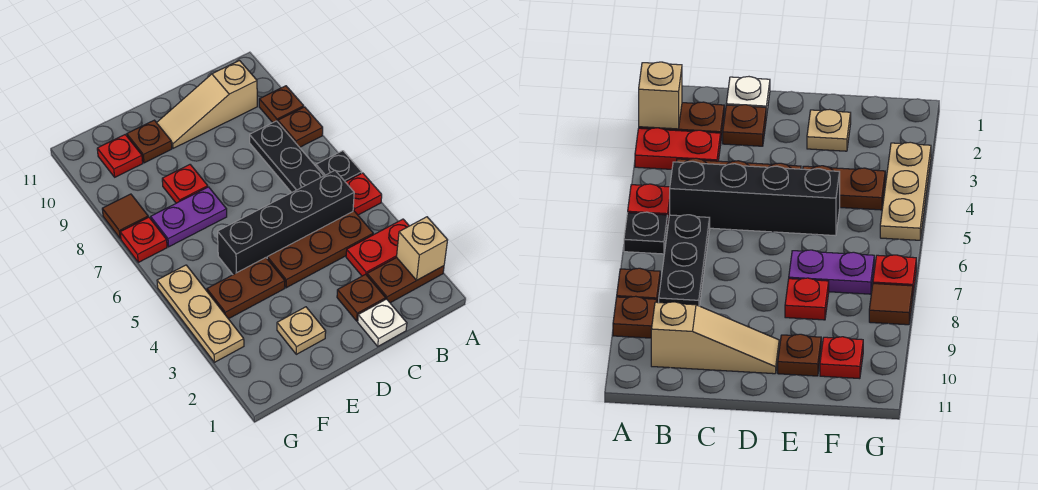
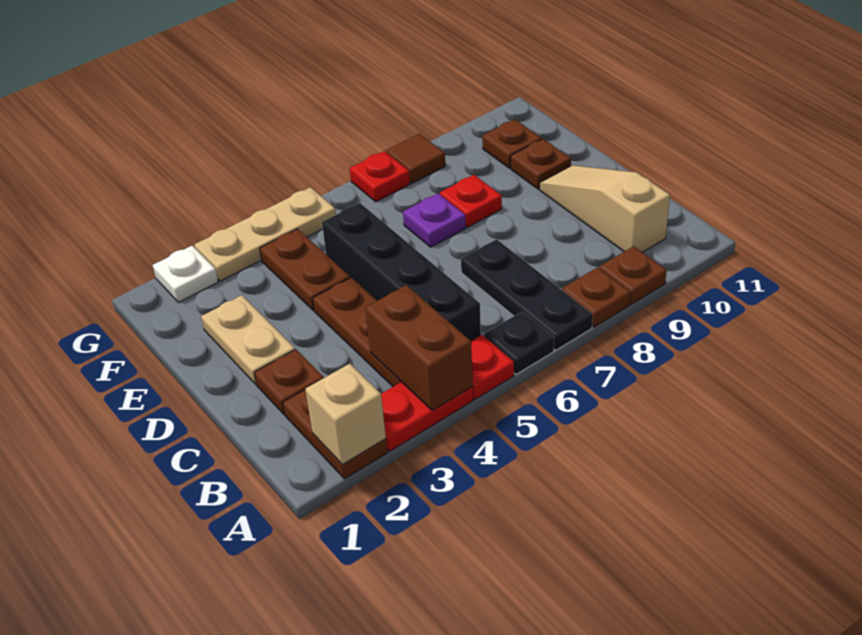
red 1x2 plate [346,219,409,276] -> red 1x2 plate turned to [381,382,473,451]
none -> brown 1x2 brick [365,285,473,410]
black 1x3 plate [250,121,324,193] -> black 1x3 plate turned to [461,239,593,350]
white 1x1 plate [358,299,407,346] -> white 1x1 plate moved to [153,246,218,302]
tan 1x1 plate [277,307,326,354] -> tan 1x2 plate [201,295,295,384]
purple 1x2 plate [151,187,227,247] -> purple 1x1 plate [403,193,466,247]
red 1x1 plate [97,135,143,177] -> brown 1x1 plate [482,119,542,168]

